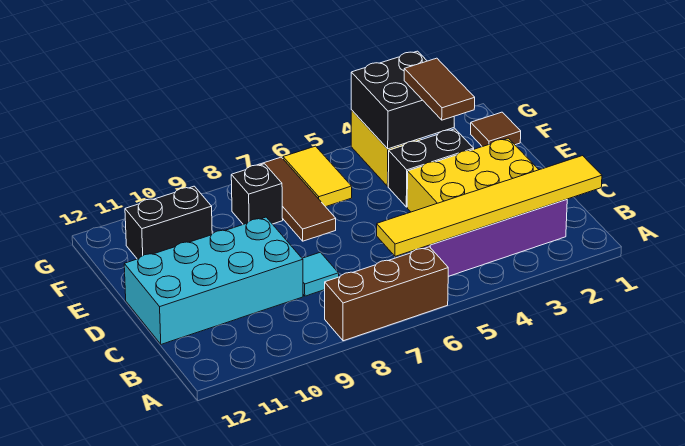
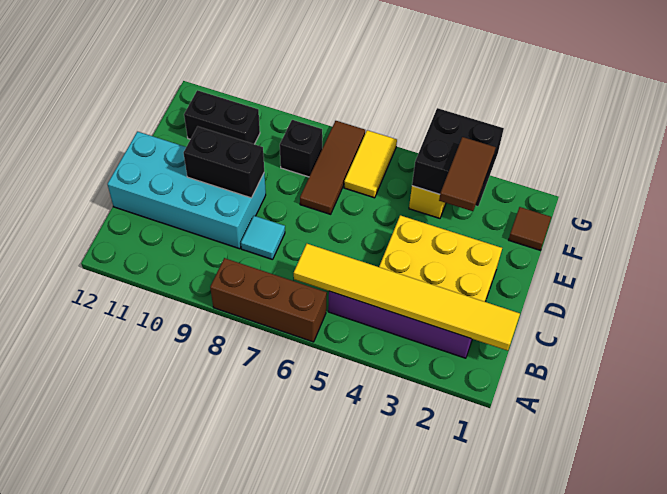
black 1x2 brick [388,129,474,207] -> black 1x2 brick moved to [184,127,264,198]

